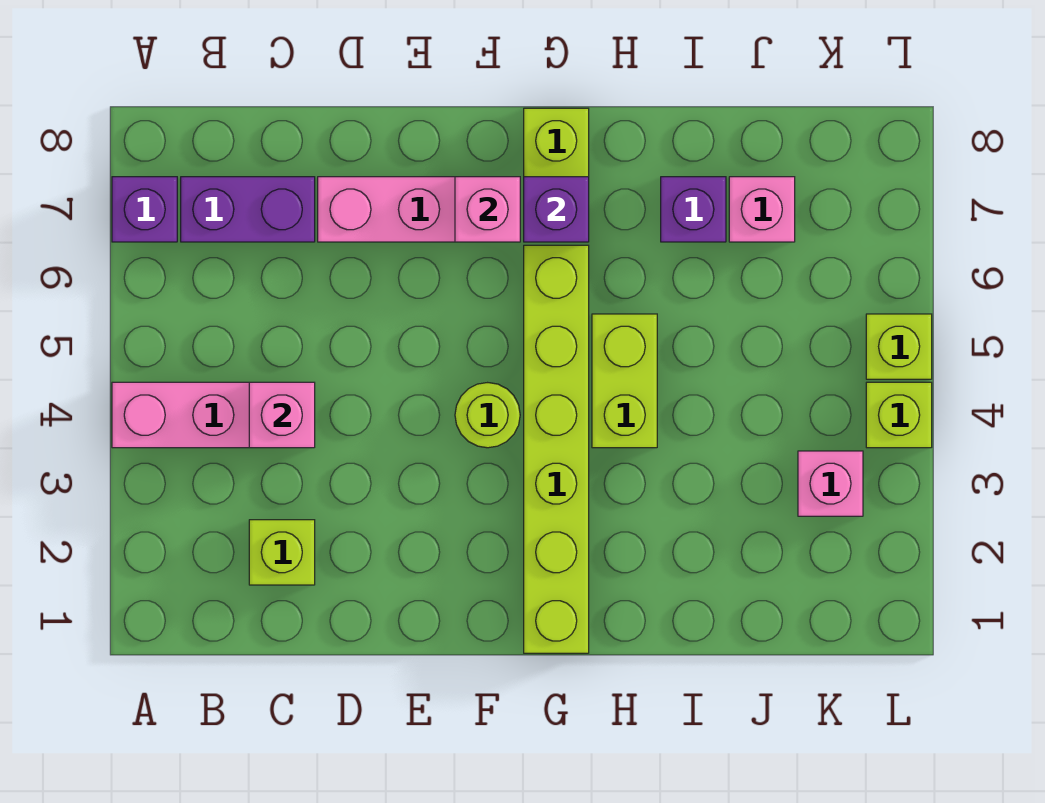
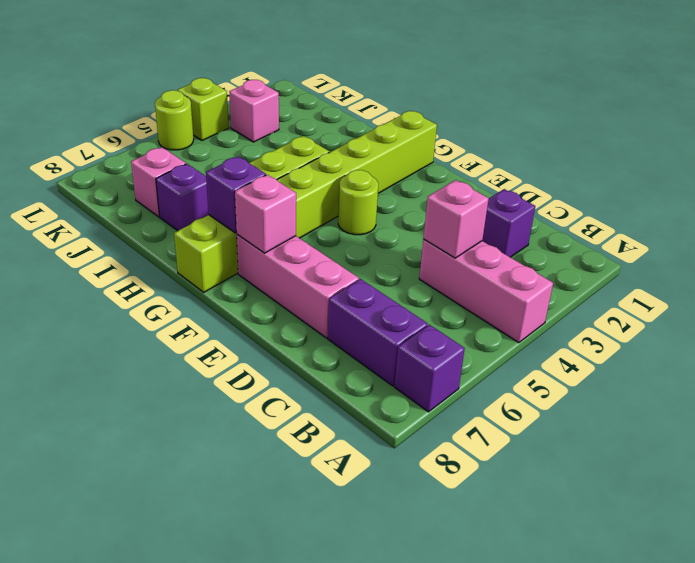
lime 1x1 brick [249,520,315,585] -> purple 1x1 brick [482,189,535,257]
lime 1x1 brick [866,314,932,379] -> lime 1x1 round brick [155,90,194,150]

